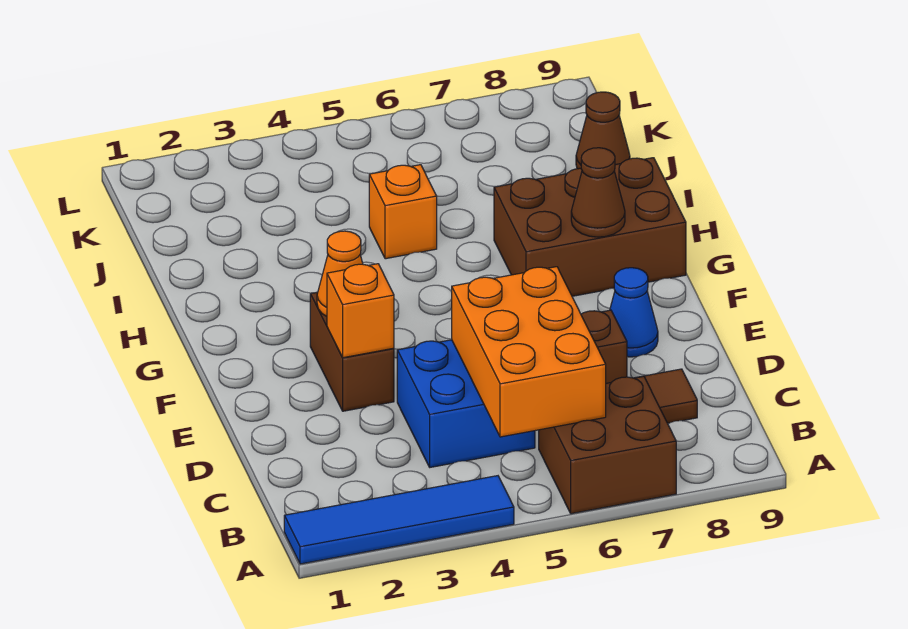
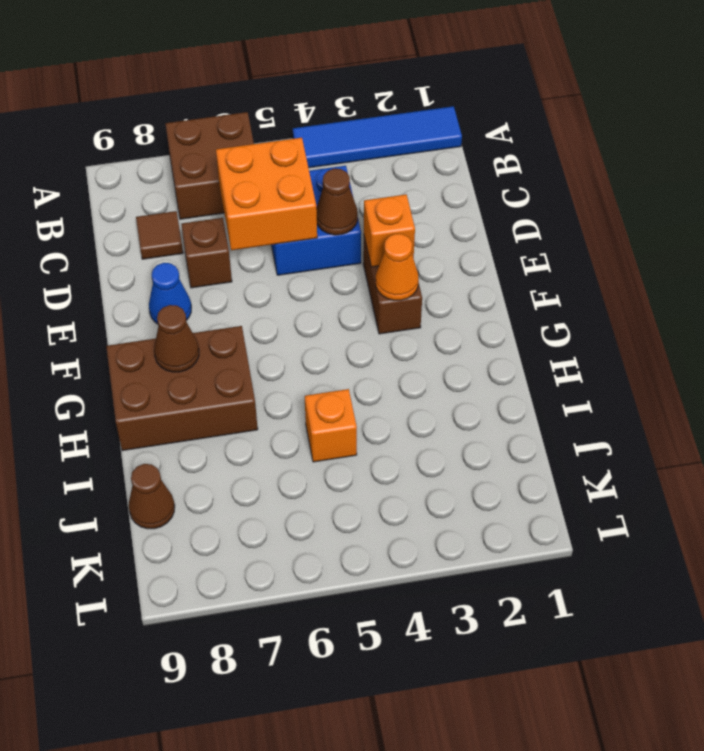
orange 2x3 brick [452,267,606,437] -> orange 2x2 brick [216,138,317,250]
none -> brown 1x1 cone [316,169,358,235]

